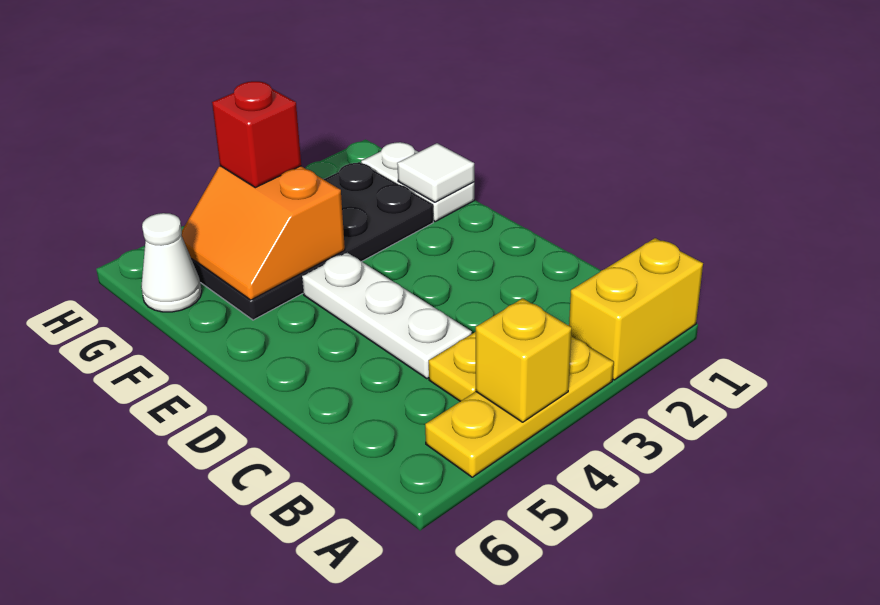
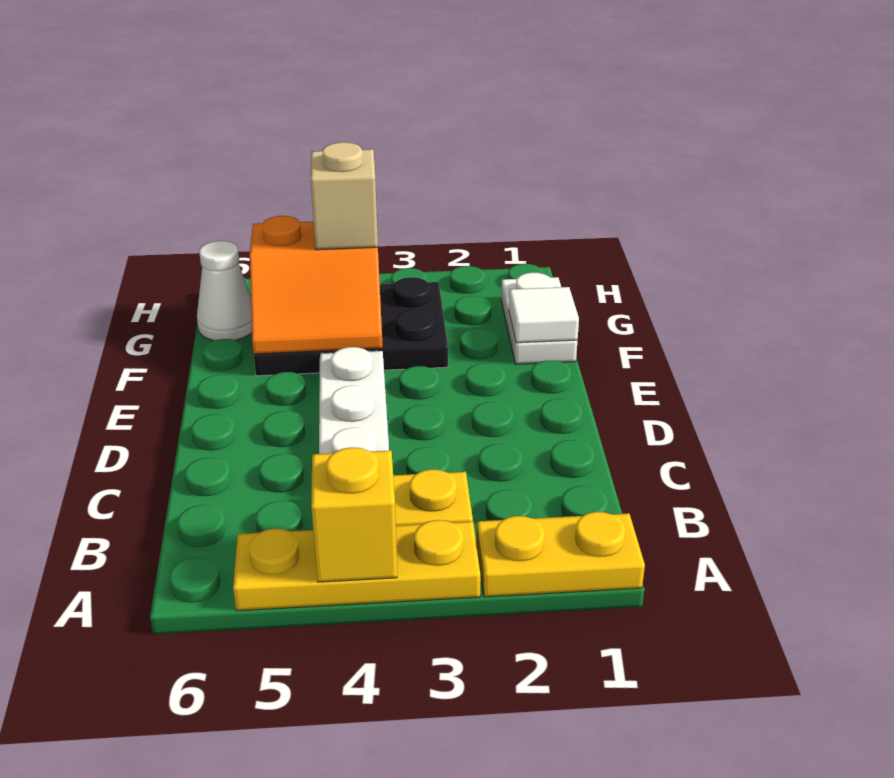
yellow 1x2 brick [569,238,703,380] -> yellow 1x2 plate [476,512,645,597]
black 2x4 plate [192,162,433,320] -> black 2x3 plate [254,277,448,376]
orange 2x2 slope [182,166,345,300] -> orange 2x2 slope turned to [250,216,383,354]
red 1x1 brick [212,81,301,188] -> tan 1x1 brick [311,142,378,250]

